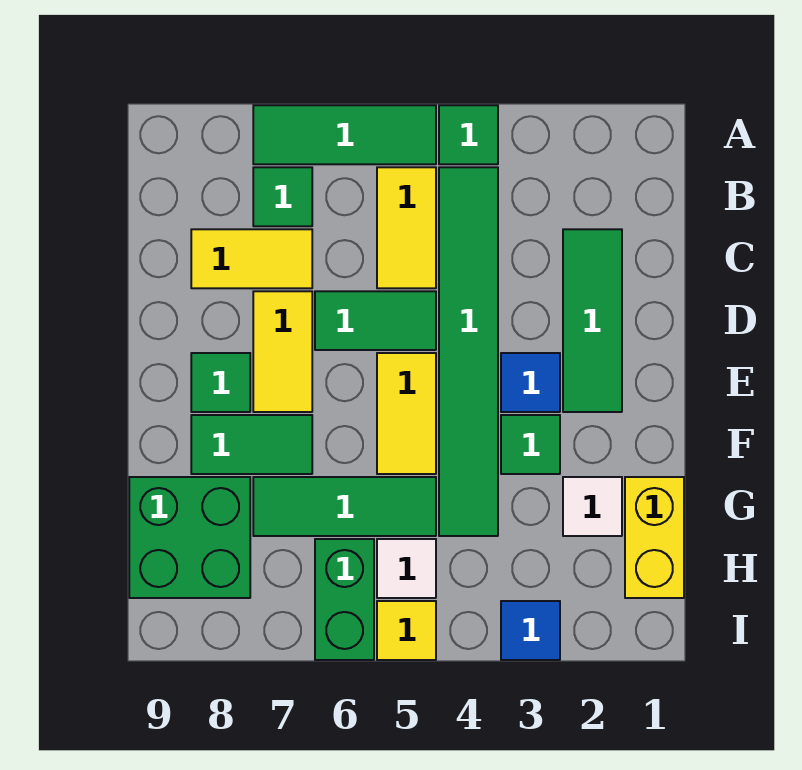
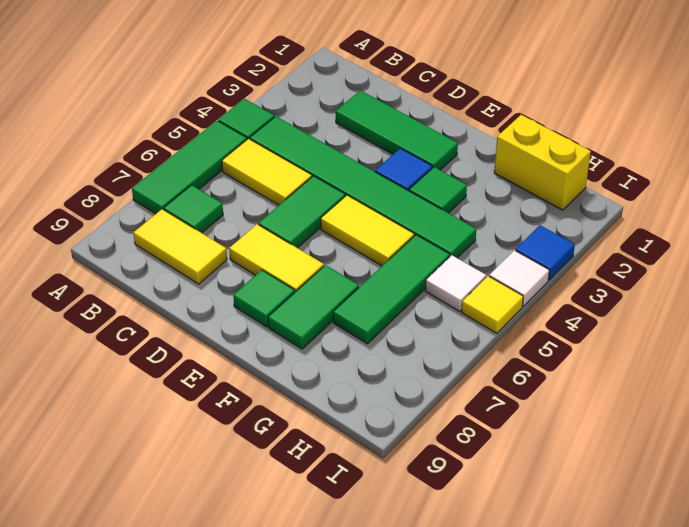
yellow 1x2 tile [191,229,312,288] -> yellow 1x2 tile turned to [134,209,227,284]
white 1x1 tile [563,477,622,536] -> white 1x1 tile moved to [489,250,549,306]
green 2x2 brick [129,477,250,598] -> none
green 1x2 brick [315,539,374,660] -> none

